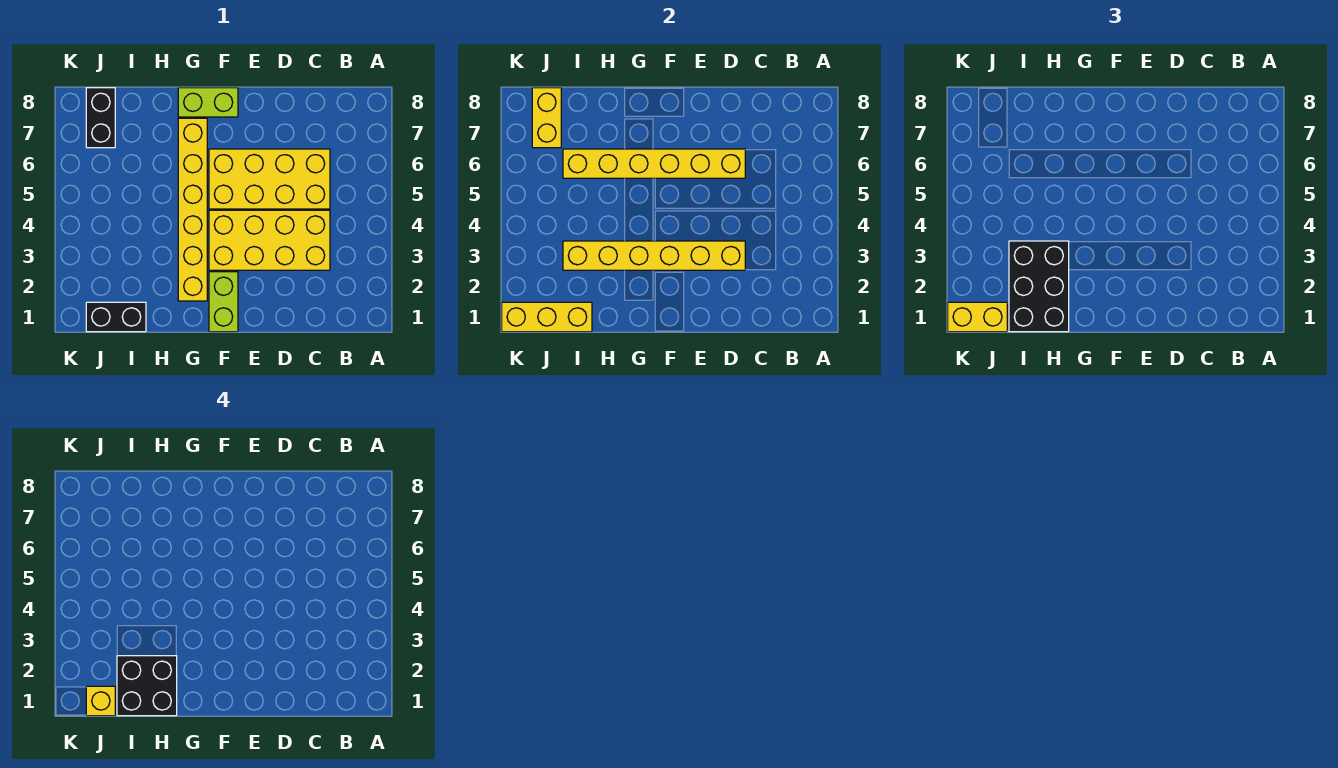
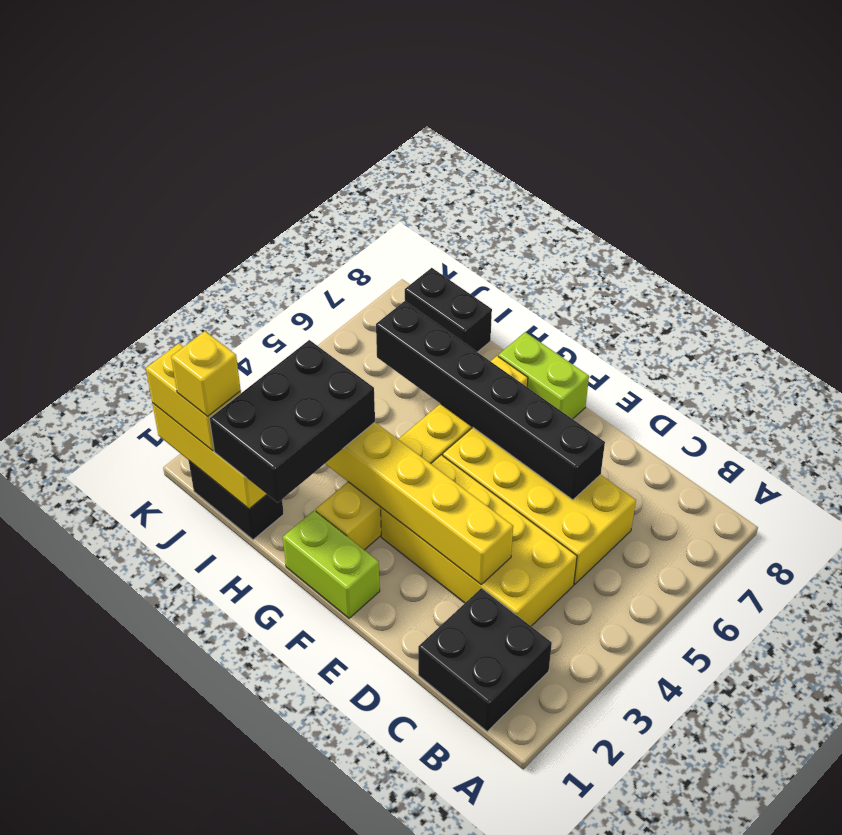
yellow 1x6 brick [563,149,745,178] -> black 1x6 brick [376,301,605,500]
lime 1x2 brick [209,272,238,332] -> lime 1x2 brick turned to [283,510,380,618]
black 2x2 brick [117,656,177,716] -> black 2x2 brick moved to [418,588,552,731]
black 1x2 brick [86,88,115,148] -> black 1x2 brick turned to [405,268,492,352]
yellow 1x2 brick [532,88,561,148] -> none

